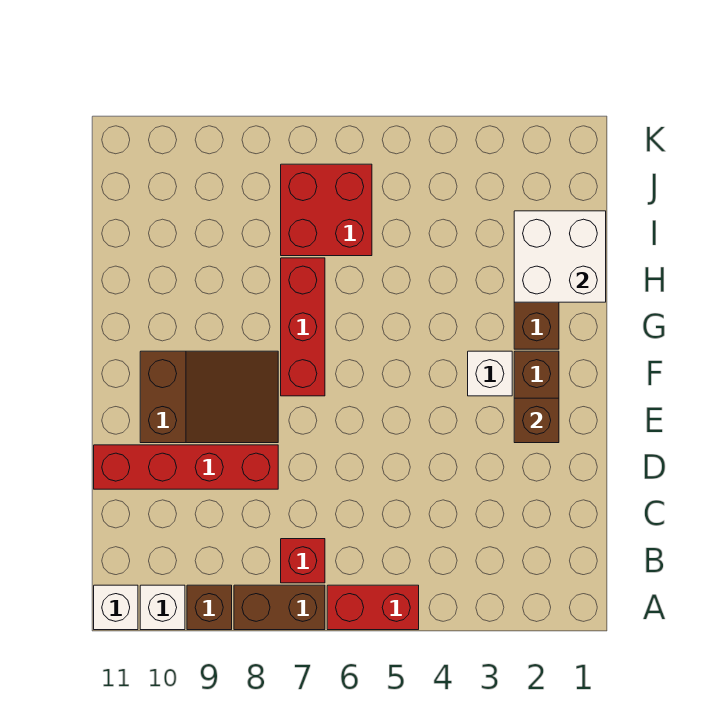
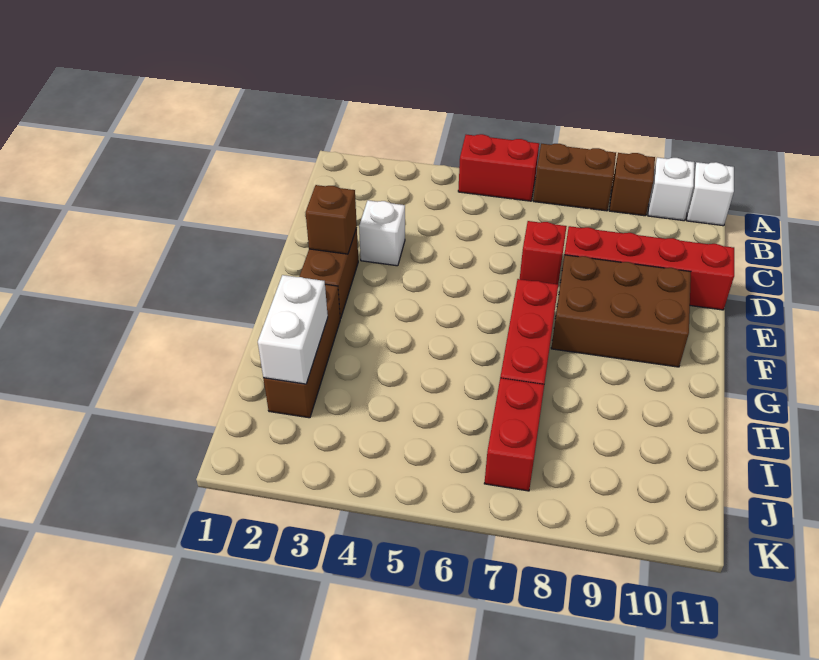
red 1x1 brick [281,539,325,583] -> red 1x1 brick moved to [520,221,567,284]
brown 2x3 slope [140,351,278,443] -> brown 2x3 brick [551,255,691,367]
white 1x1 brick [468,351,512,396] -> white 1x1 brick moved to [359,200,405,266]
white 2x2 brick [514,211,606,302] -> white 1x2 brick [258,275,328,384]
red 2x2 brick [281,164,372,256] -> red 1x2 brick [484,378,544,491]

